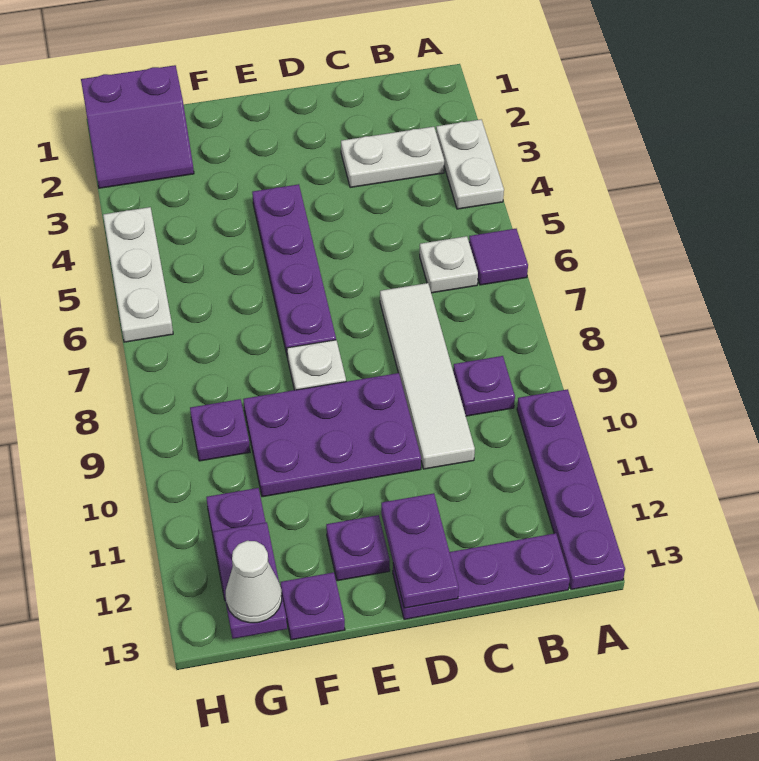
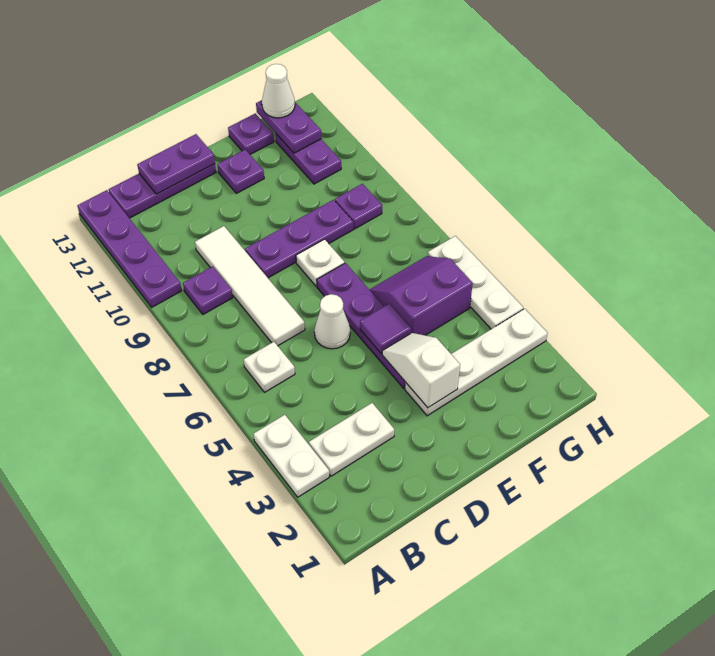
purple 1x1 tile [469,229,528,285] -> purple 1x1 tile moved to [360,304,411,354]
none -> white 1x1 cone [314,294,350,349]
purple 2x3 plate [243,373,421,497] -> purple 1x3 plate [245,200,353,278]
purple 1x2 plate [381,493,459,608] -> purple 1x2 plate turned to [137,134,215,194]
none -> white 1x4 plate [405,309,548,416]
none -> white 1x2 slope [382,333,460,408]
purple 2x2 slope [81,65,194,188] -> purple 2x2 slope moved to [369,256,473,335]

